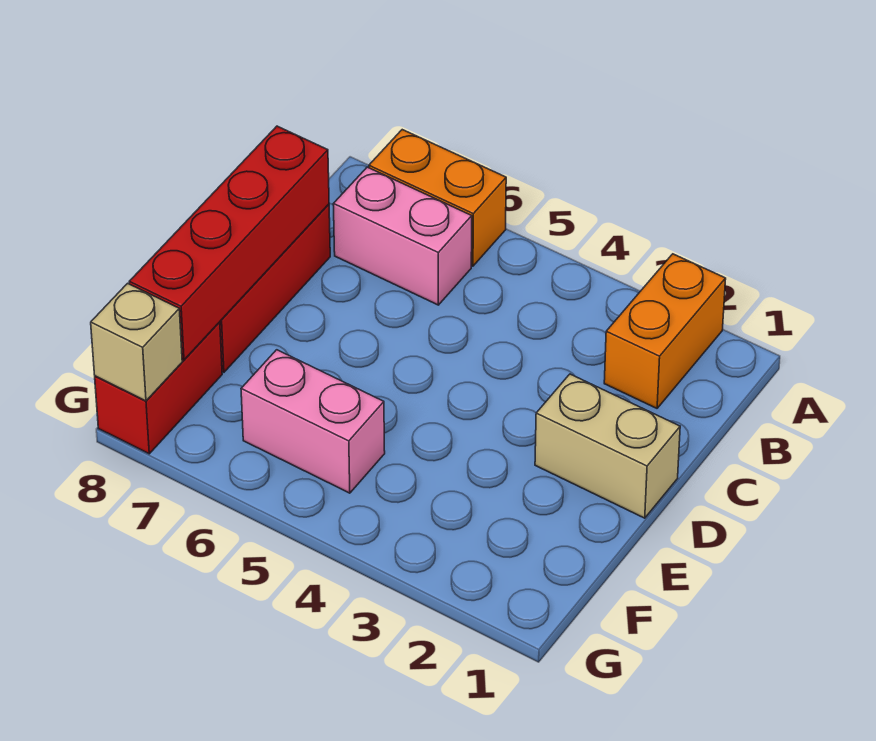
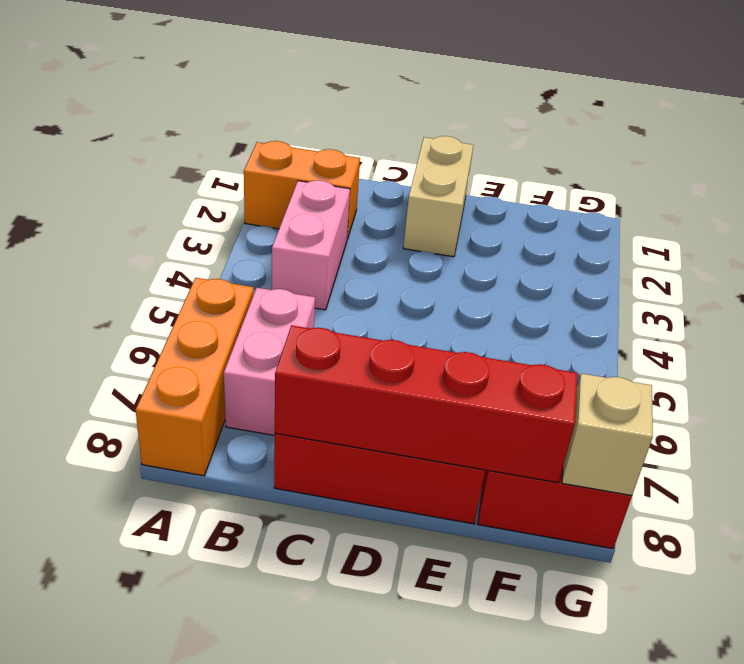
orange 1x2 brick [369,130,506,266] -> orange 1x3 brick [136,278,254,476]
pink 1x2 brick [241,350,385,493] -> pink 1x2 brick moved to [272,180,350,310]

